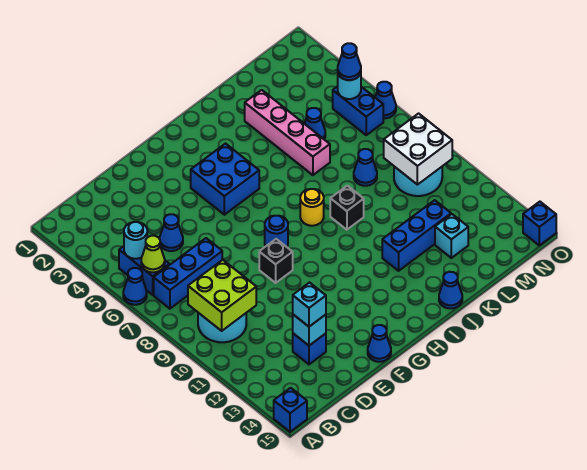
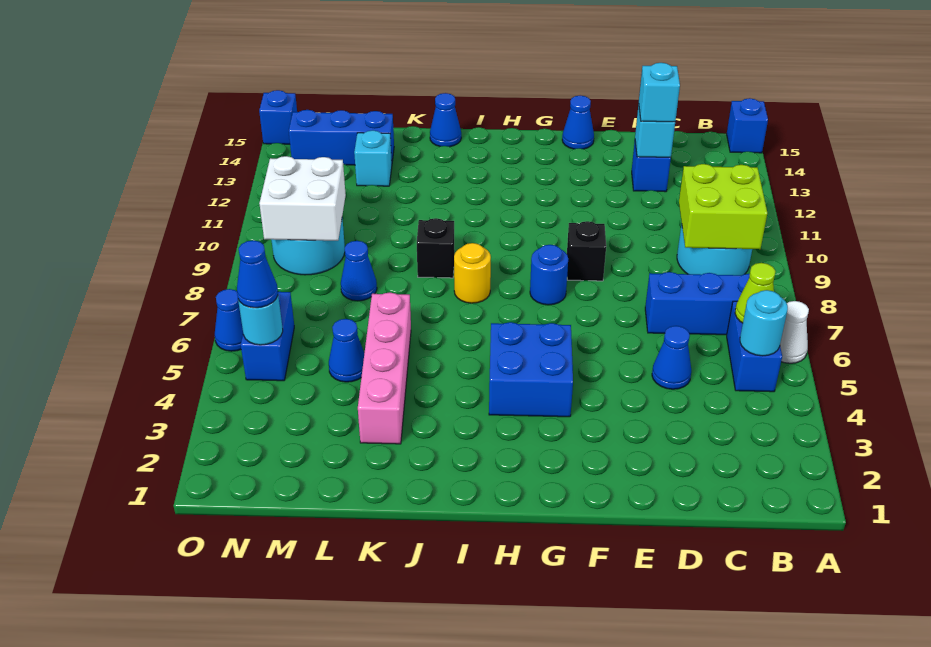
blue 1x1 cone [123,268,147,305] -> white 1x1 cone [780,301,809,363]
blue 1x3 brick [382,200,451,271] -> blue 1x3 brick moved to [289,110,394,165]

